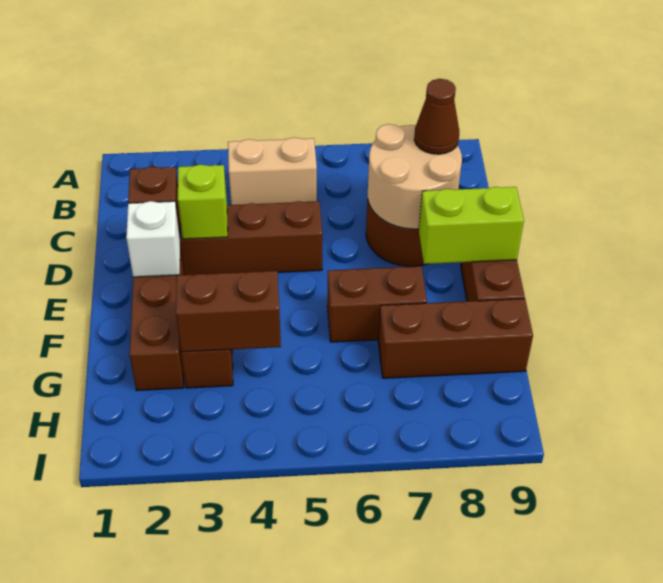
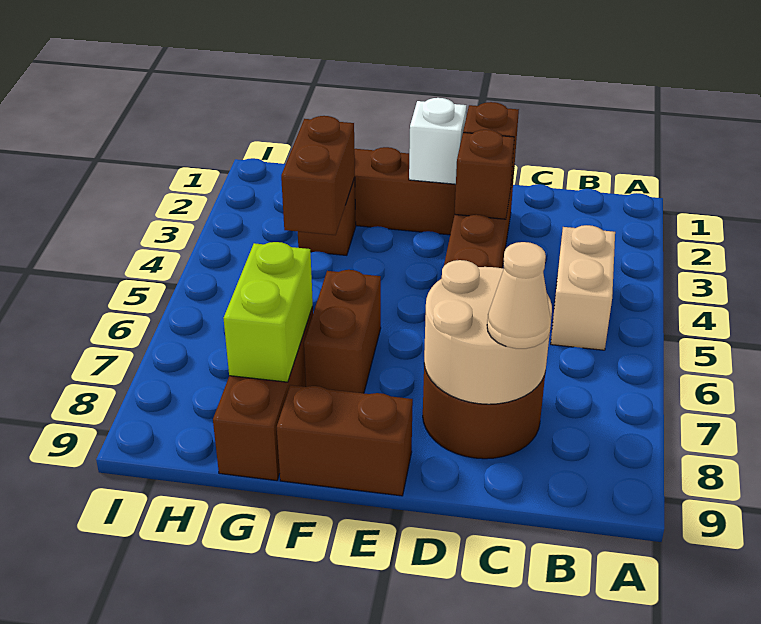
brown 1x1 cone [414,79,459,154] -> tan 1x1 cone [487,242,551,349]
lime 1x1 brick [178,165,228,239] -> brown 1x1 brick [455,130,514,219]
lime 1x2 brick [419,187,524,264] -> lime 1x2 brick moved to [223,242,313,382]

